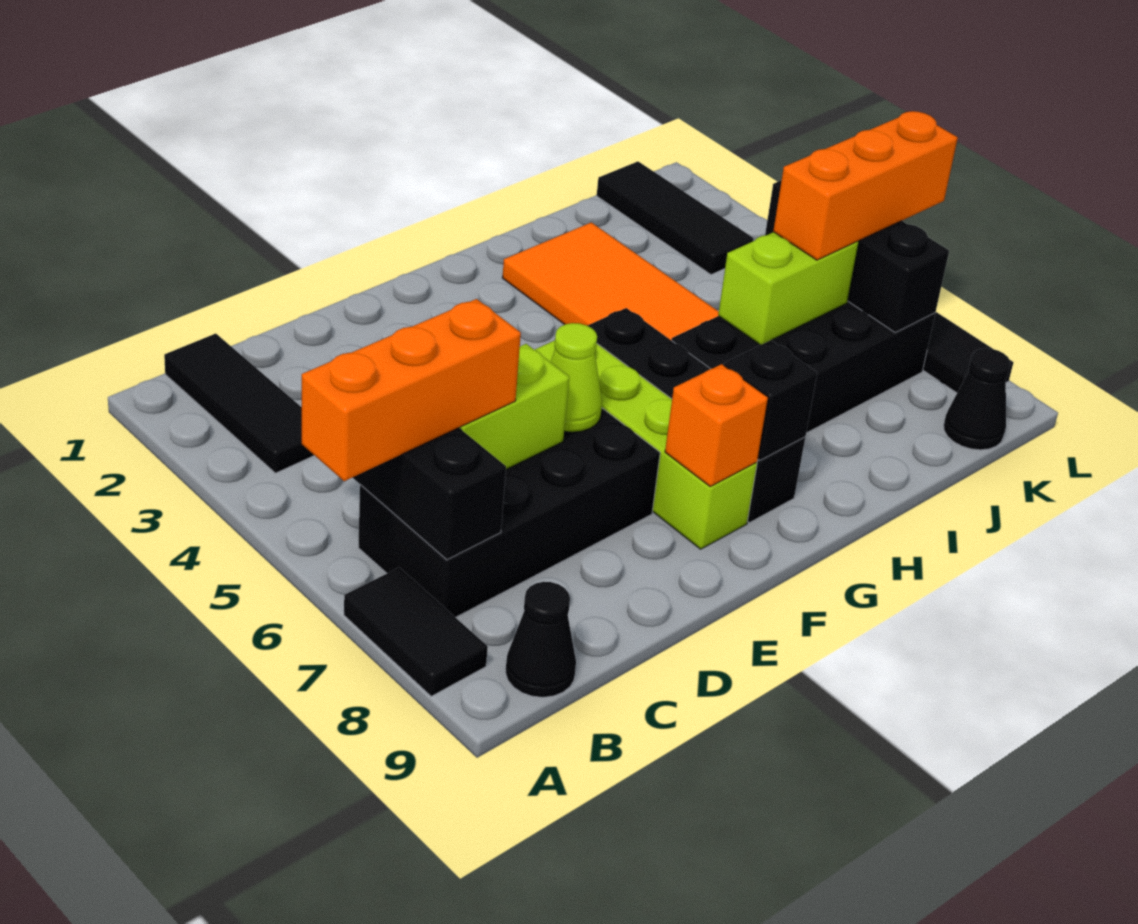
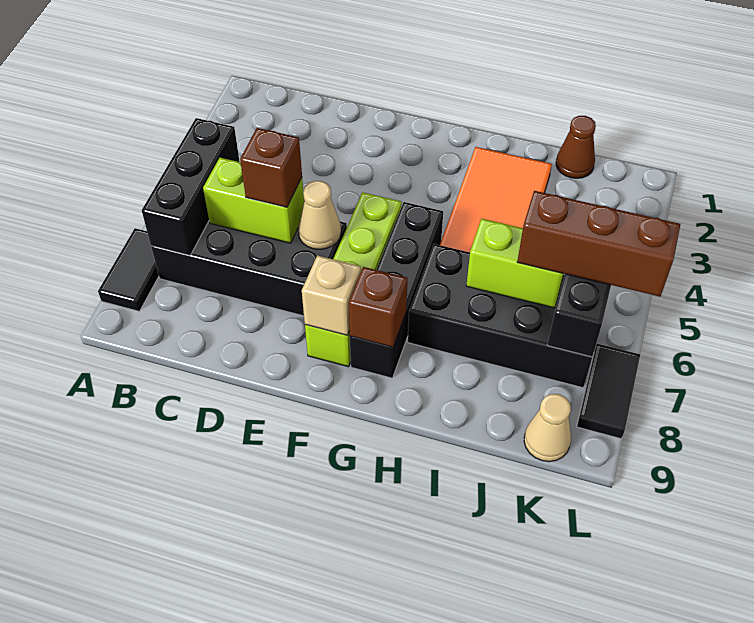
orange 1x3 brick [302,299,521,481] -> none
black 1x3 tile [164,334,315,473] -> none
black 1x1 cone [505,582,576,697] -> none
none -> brown 1x1 brick [240,128,302,207]
lime 1x1 cone [551,323,602,432] -> tan 1x1 cone [298,181,341,249]
orange 1x1 brick [665,364,768,486] -> tan 1x1 brick [302,255,361,335]
black 1x1 brick [724,340,817,460] -> brown 1x1 brick [349,267,407,347]
none -> brown 1x1 cone [556,116,596,178]
orange 1x3 brick [773,111,958,260] -> brown 1x3 brick [517,191,680,297]
black 1x3 tile [597,162,754,275] -> none
black 1x1 cone [944,348,1010,450] -> tan 1x1 cone [524,394,571,462]

